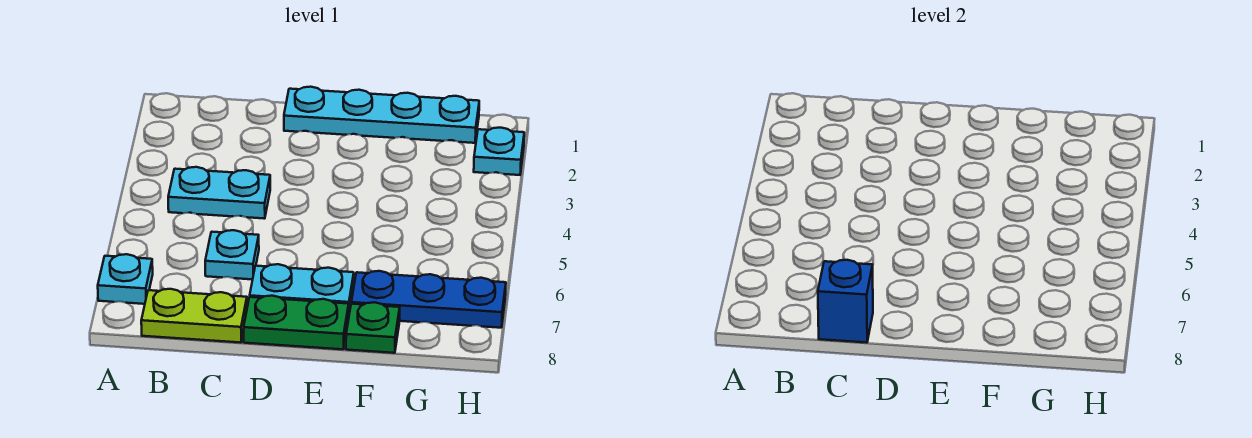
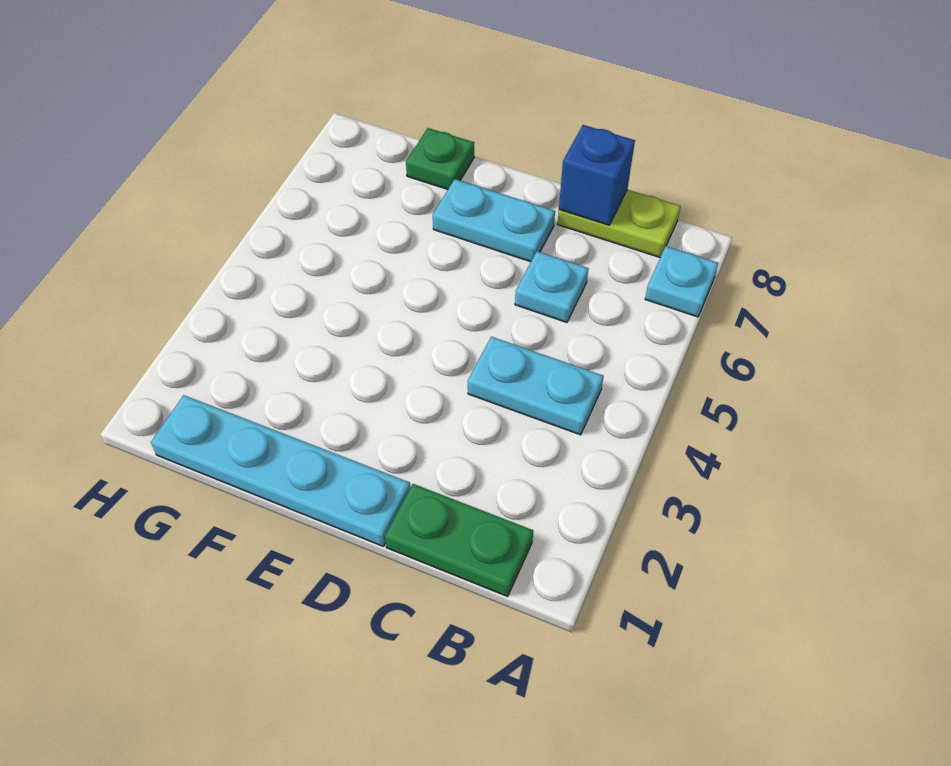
green 1x2 plate [244,296,349,349] -> green 1x2 plate moved to [385,484,533,596]
blue 1x3 plate [351,271,506,328] -> none
cyan 1x1 plate [474,128,524,175] -> none

